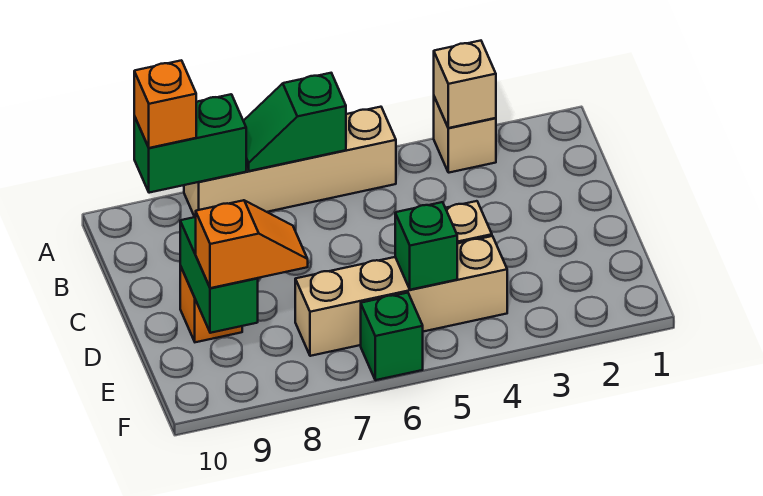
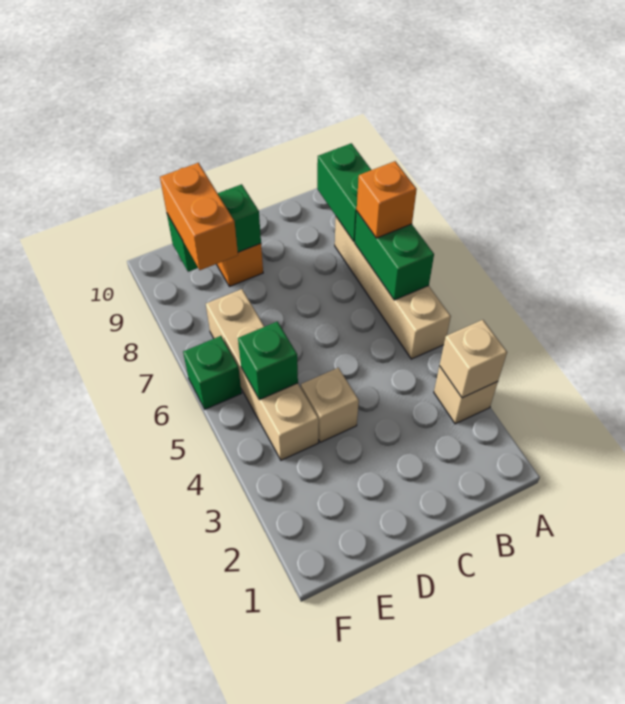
green 1x2 slope [244,73,346,171] -> green 1x2 brick [355,212,434,300]
orange 1x1 brick [134,60,196,148] -> orange 1x1 brick moved to [357,161,417,238]
orange 1x2 slope [196,200,308,288] -> orange 1x2 brick [160,163,238,270]

